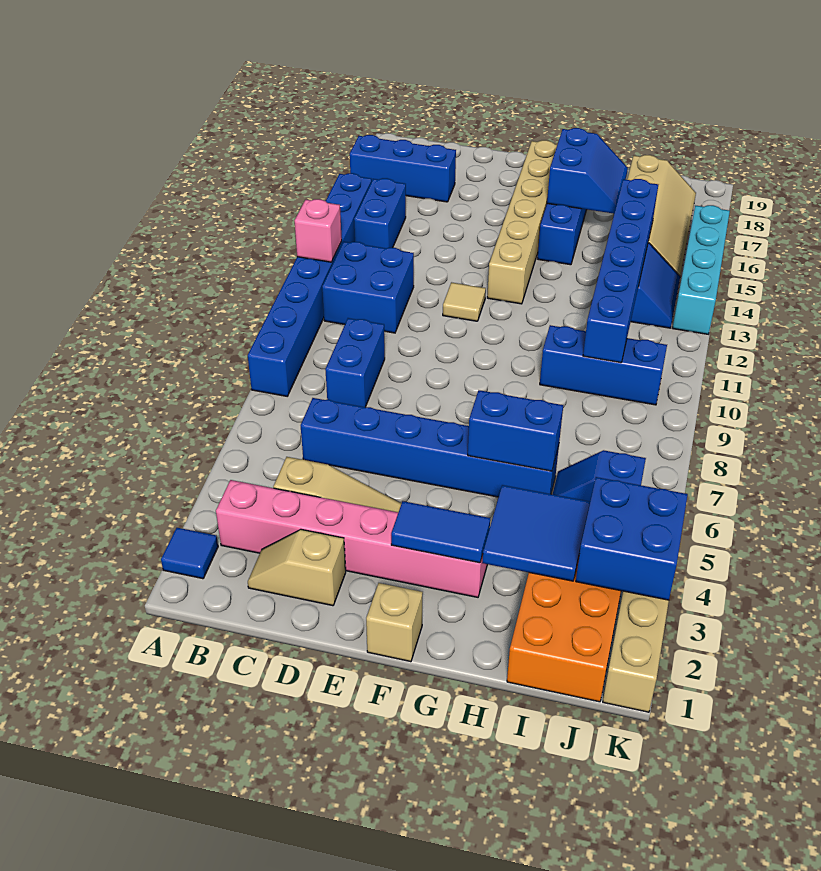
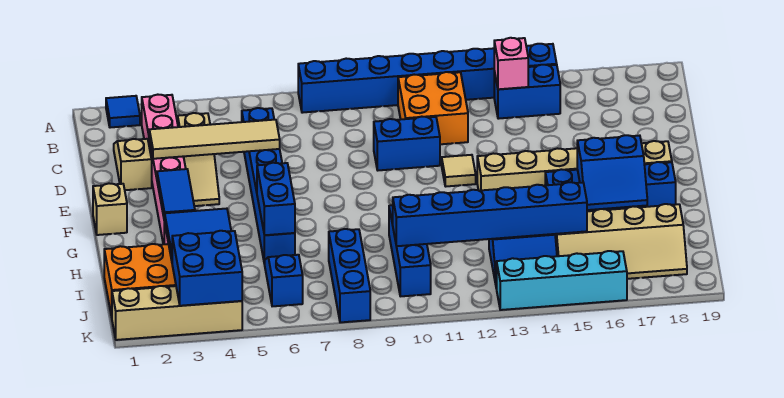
pink 1x1 brick [294,199,342,262] -> pink 1x1 brick moved to [494,38,528,89]
blue 1x3 brick [350,135,456,202] -> blue 1x3 brick moved to [329,229,370,322]
blue 2x2 brick [322,242,414,333] -> orange 2x2 brick [398,72,468,144]
blue 1x2 brick [325,318,385,407] -> blue 1x2 brick moved to [374,117,440,170]
none -> tan 1x4 tile [149,120,280,159]

